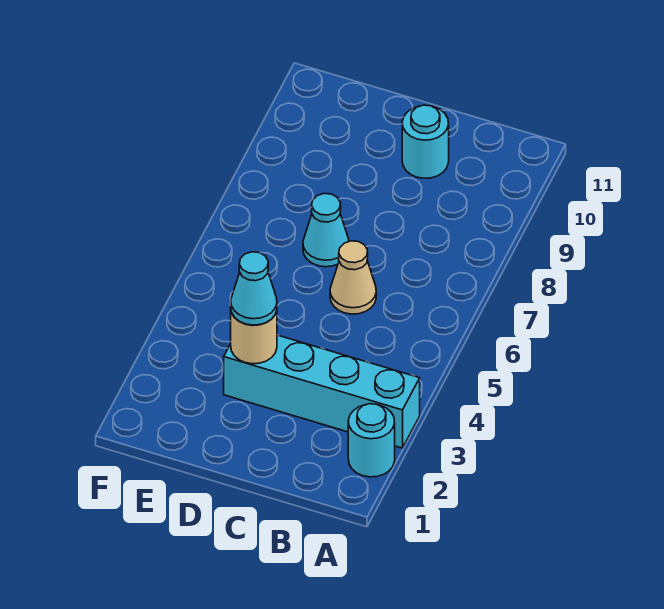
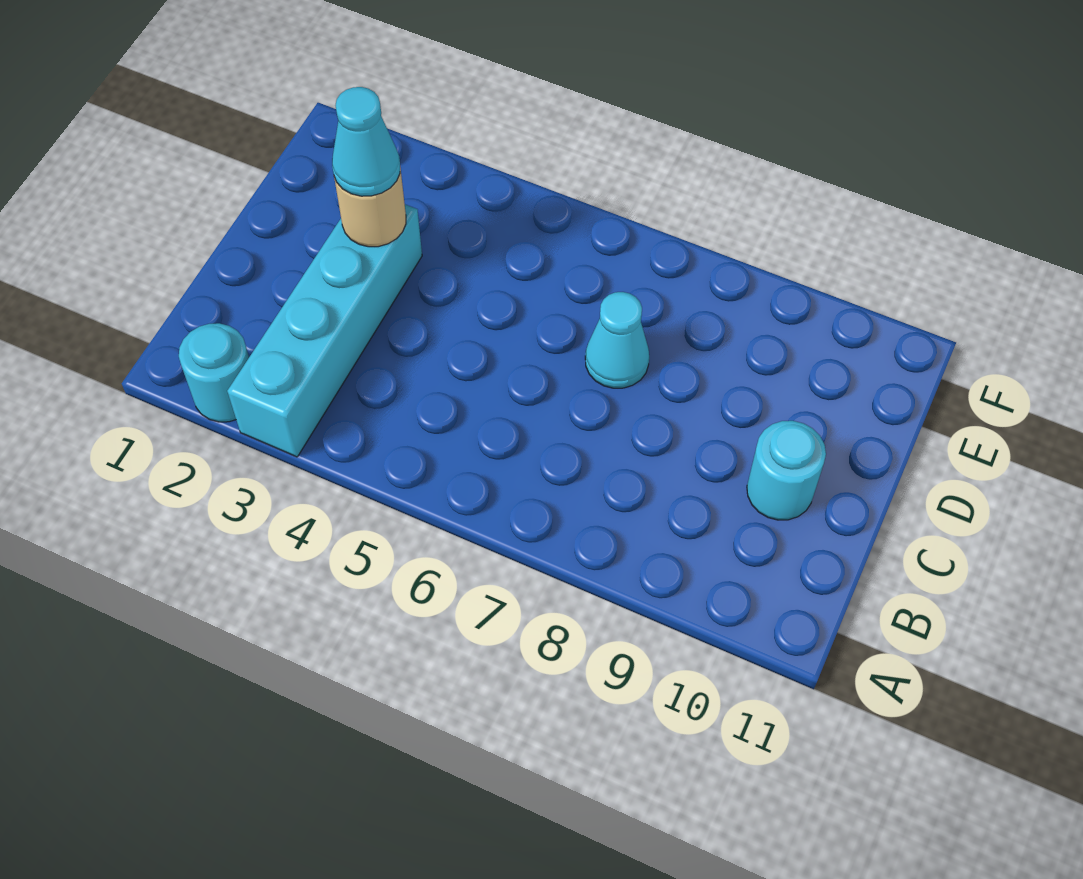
tan 1x1 cone [330,241,376,314] -> none

